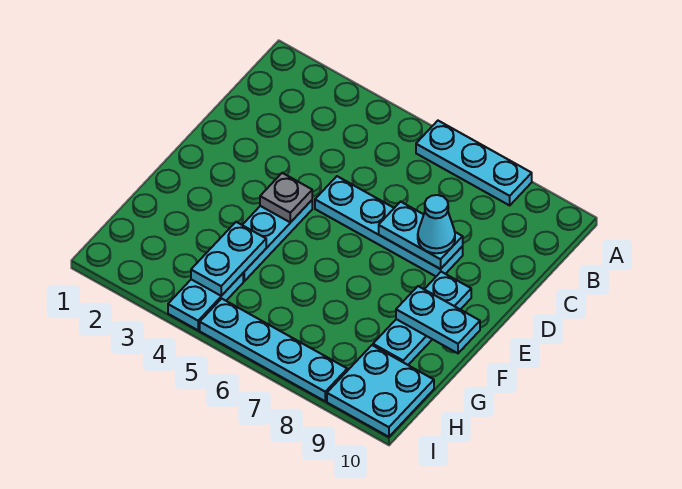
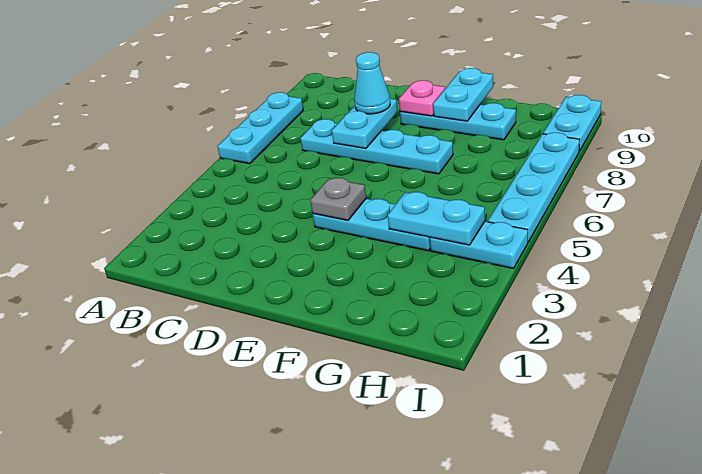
cyan 1x4 plate [315,176,463,276] -> cyan 1x4 plate turned to [300,119,453,174]
none -> pink 1x1 plate [399,81,445,116]
cyan 2x2 plate [327,345,434,437] -> cyan 1x2 plate [543,95,601,151]

